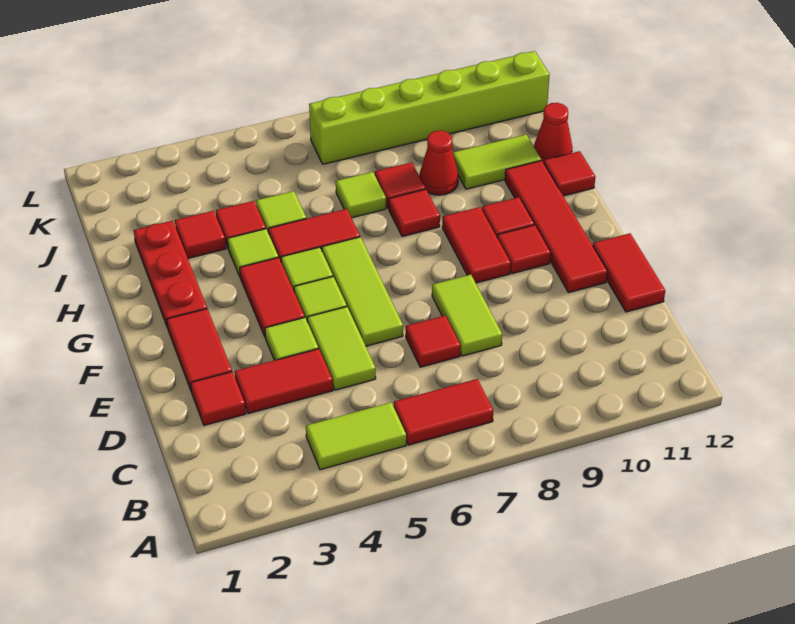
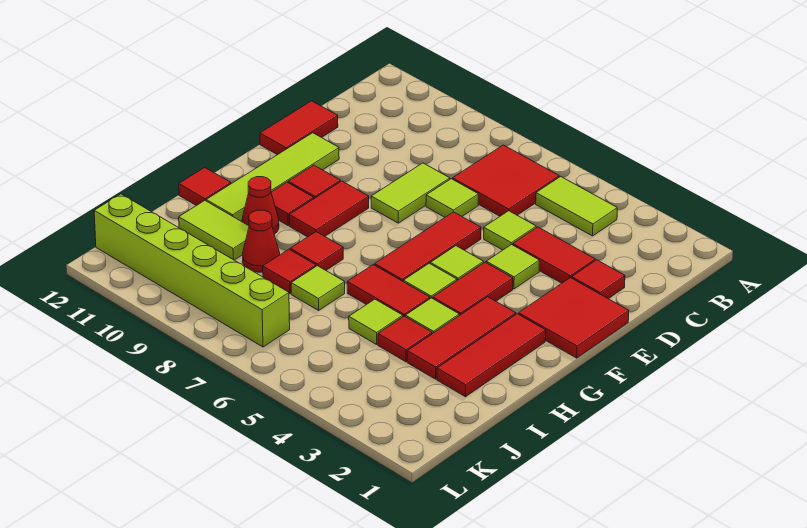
red 1x2 tile [394,379,493,445] -> red 2x2 tile [452,145,559,216]
lime 1x2 tile [307,307,376,390] -> lime 1x1 tile [484,211,536,250]
red 1x1 tile [406,316,461,367] -> lime 1x1 tile [426,179,478,217]
red 1x2 tile [167,309,232,392] -> red 2x2 tile [519,278,629,358]
lime 1x3 tile [322,237,403,346] -> red 1x3 tile [375,212,481,281]
red 1x4 tile [505,161,607,293] -> lime 1x4 tile [206,133,339,221]
red 1x3 plate [134,221,207,328] -> red 1x3 tile [437,314,546,397]
red 1x1 tile [175,211,226,258] -> red 1x3 tile [407,297,516,379]
red 1x1 cone [534,103,573,163] -> red 1x1 cone moved to [242,177,279,234]

